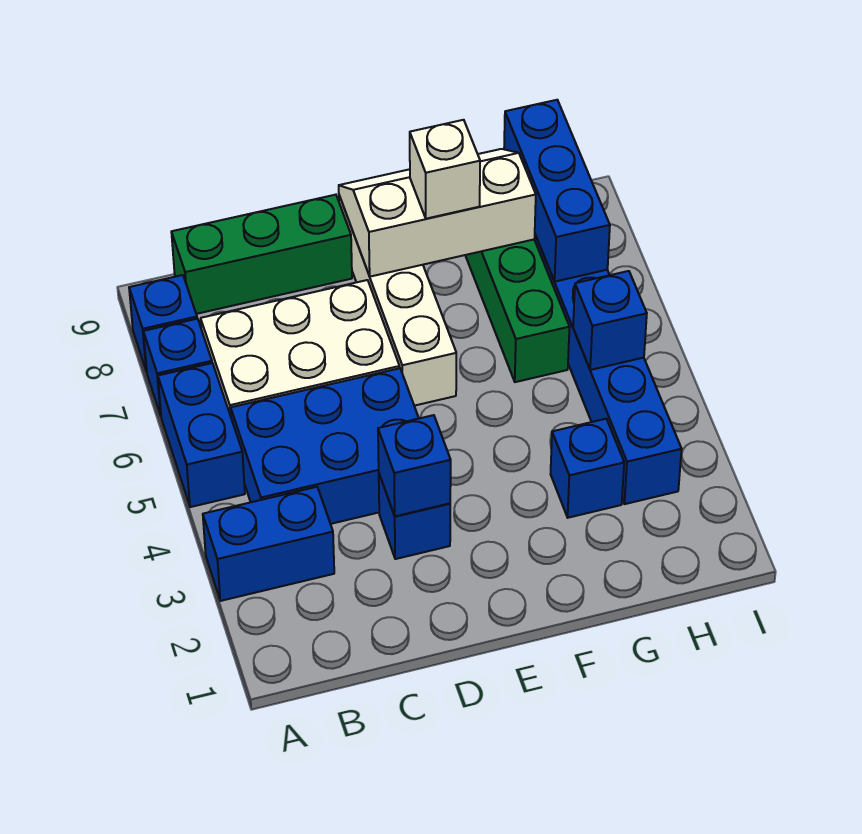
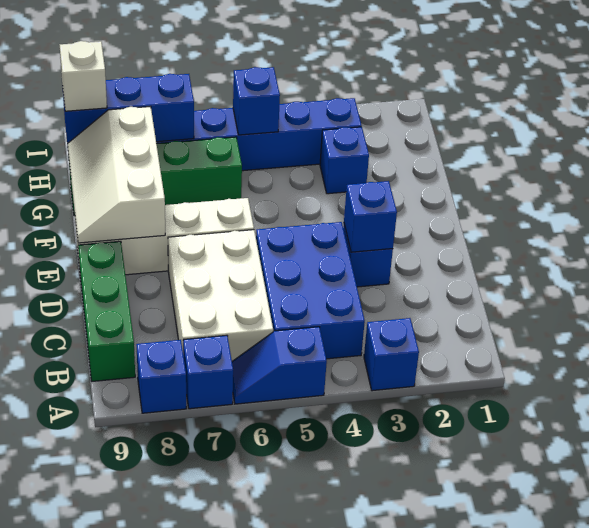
blue 1x2 brick [203,487,334,601] -> blue 1x1 brick [364,318,419,391]
blue 1x2 brick [158,363,245,507] -> blue 1x2 slope [232,327,327,404]
white 1x1 brick [410,120,480,219] -> white 1x1 brick moved to [60,41,107,111]

